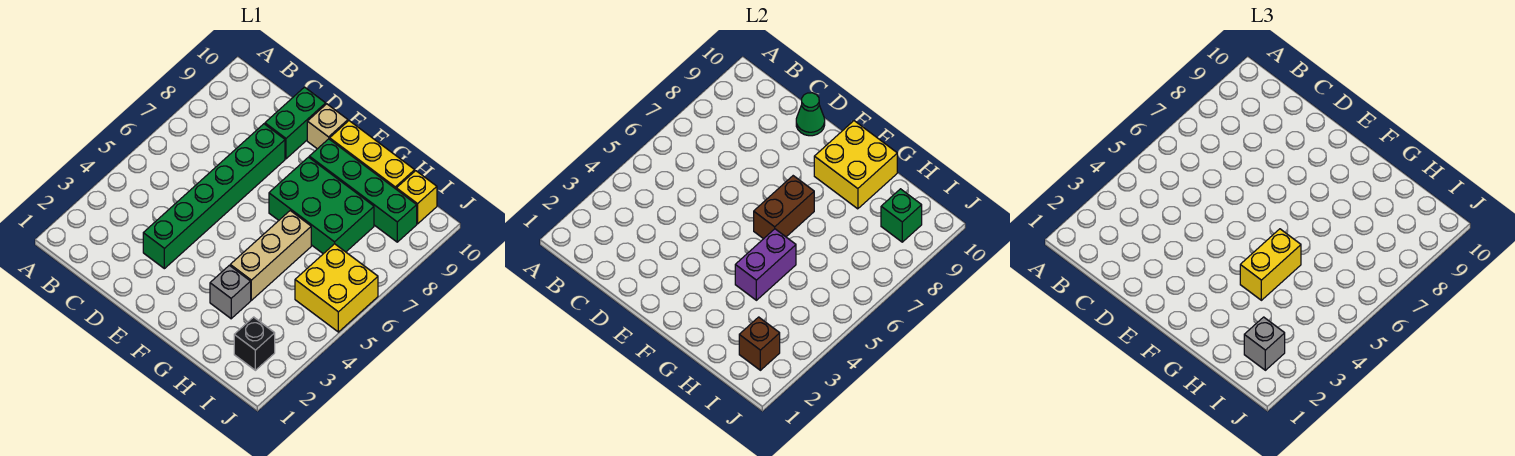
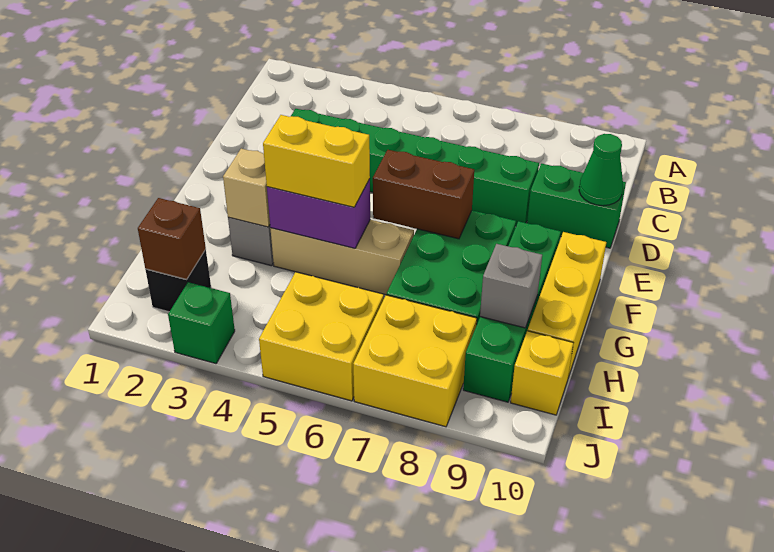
tan 1x1 brick [307,104,348,149] -> tan 1x1 brick moved to [223,149,270,227]
yellow 2x2 brick [814,121,897,209] -> yellow 2x2 brick moved to [353,295,477,427]
grey 1x1 brick [1244,317,1285,370] -> grey 1x1 brick moved to [480,244,542,328]
green 1x1 brick [881,189,922,242] -> green 1x1 brick moved to [168,282,235,364]

